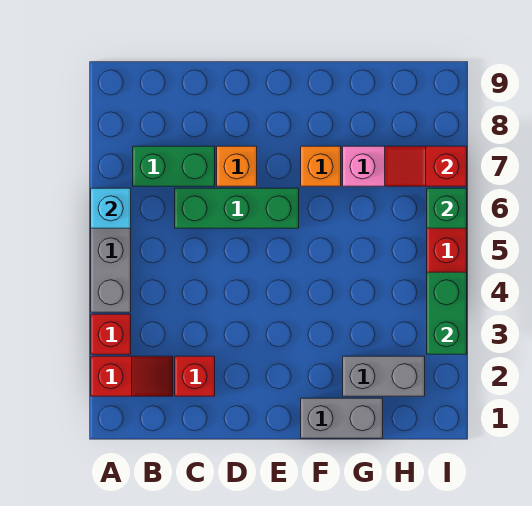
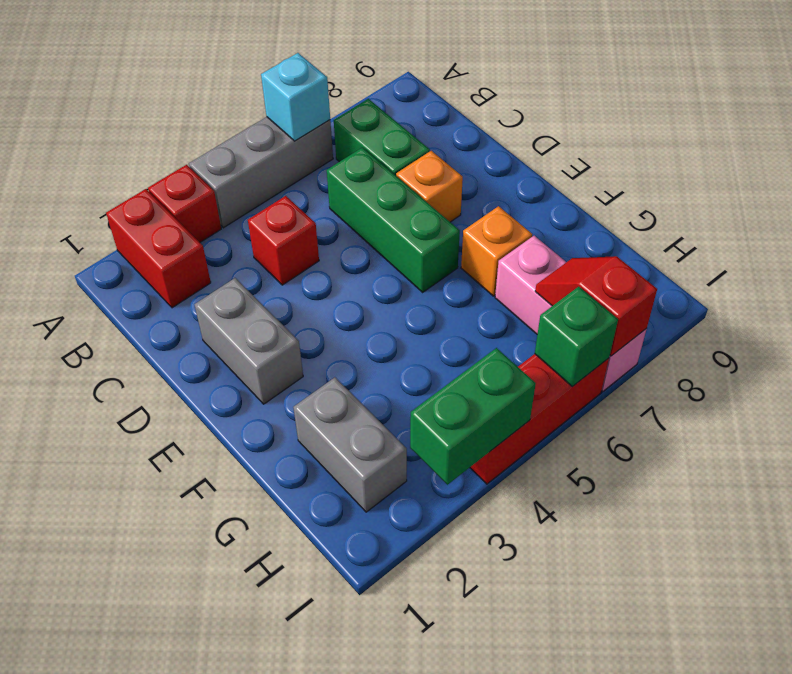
red 1x2 slope [91,356,173,396] -> red 1x2 brick [106,189,211,308]
red 1x1 brick [175,356,215,396] -> red 1x1 brick moved to [248,196,319,285]
grey 1x2 brick [301,398,383,438] -> grey 1x2 brick moved to [195,278,303,404]

